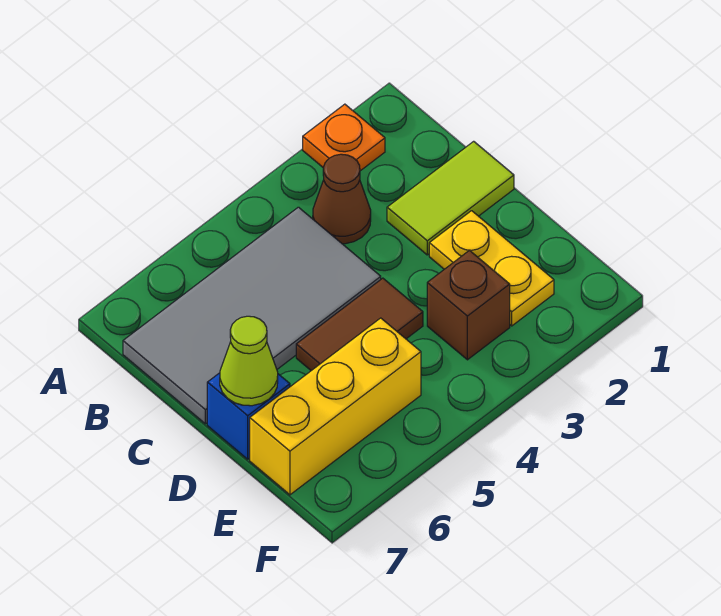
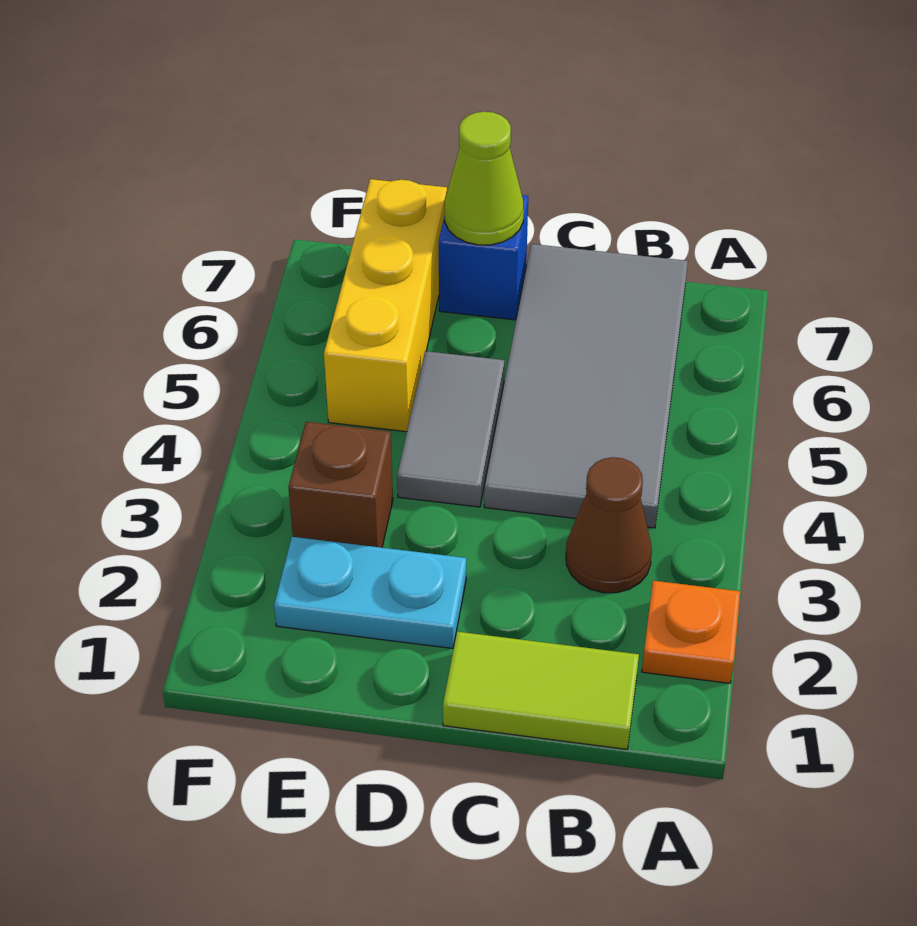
lime 1x2 tile [387,141,514,255] -> lime 1x2 tile turned to [443,632,639,749]
yellow 1x2 plate [429,211,554,326] -> cyan 1x2 plate [274,537,466,649]
brown 1x2 tile [296,278,423,371] -> grey 1x2 tile [397,351,504,507]

